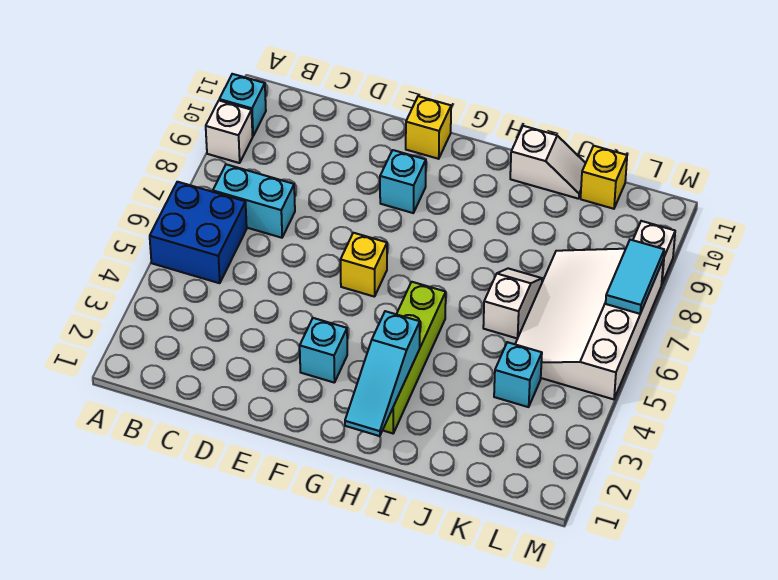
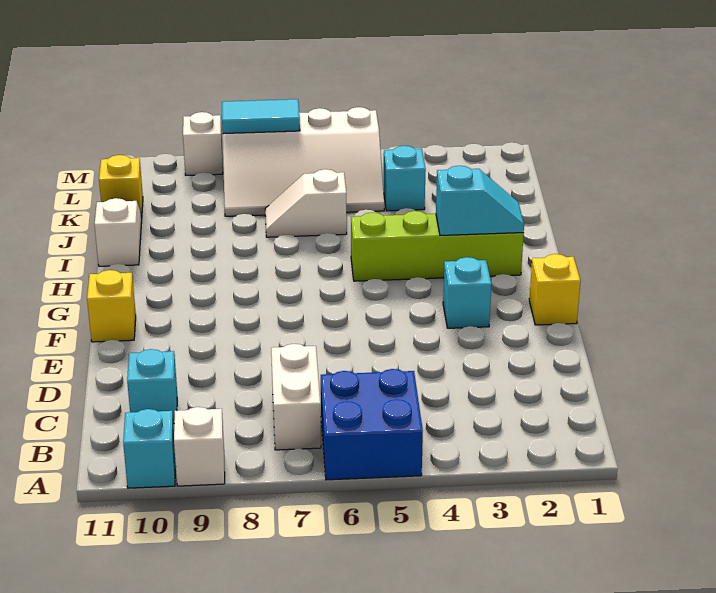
cyan 1x2 brick [213,164,295,238] -> white 1x2 brick [271,344,321,450]
yellow 1x1 brick [340,233,387,297] -> yellow 1x1 brick moved to [529,254,580,325]
cyan 1x1 brick [380,150,426,213] -> cyan 1x1 brick moved to [127,349,177,424]
cyan 1x3 slope [345,311,420,436] -> cyan 1x2 slope [436,166,524,235]

